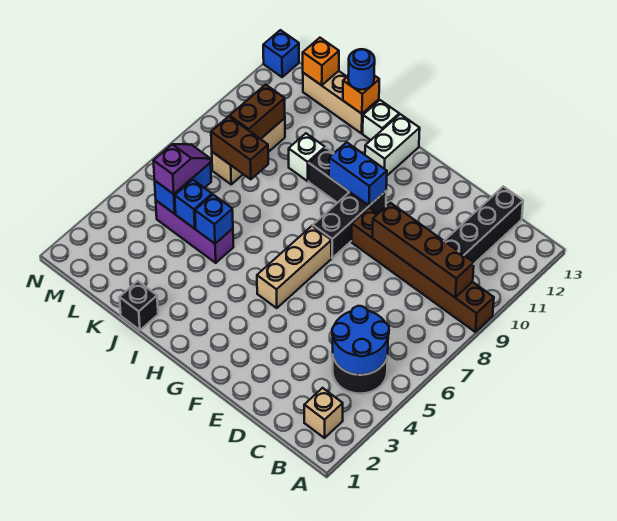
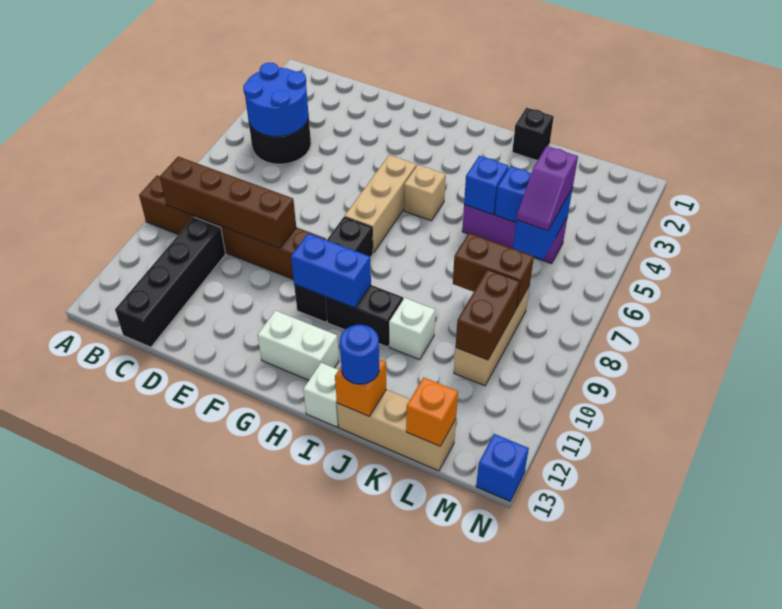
tan 1x1 brick [304,388,343,438] -> tan 1x1 brick moved to [404,165,446,221]
white 1x2 brick [365,114,420,175] -> white 1x2 brick turned to [258,310,339,380]

